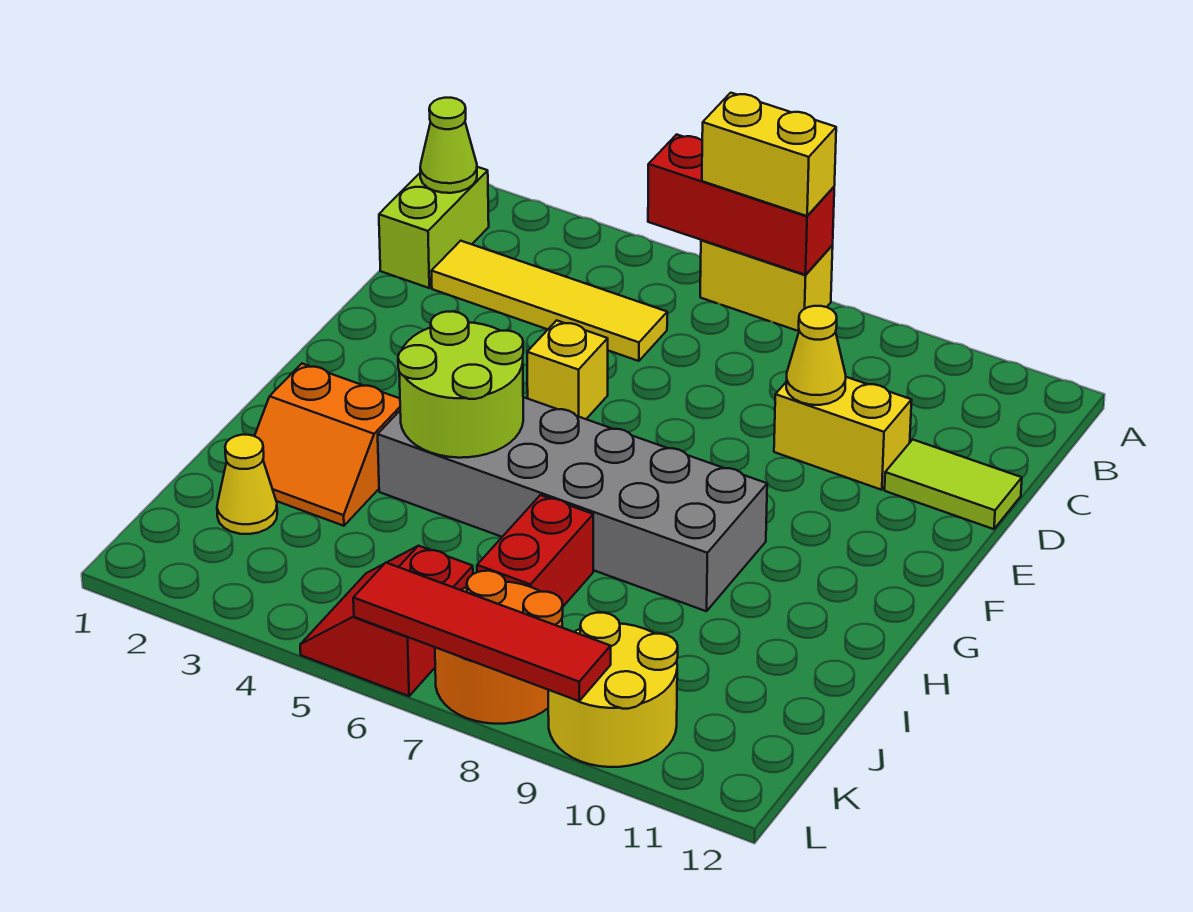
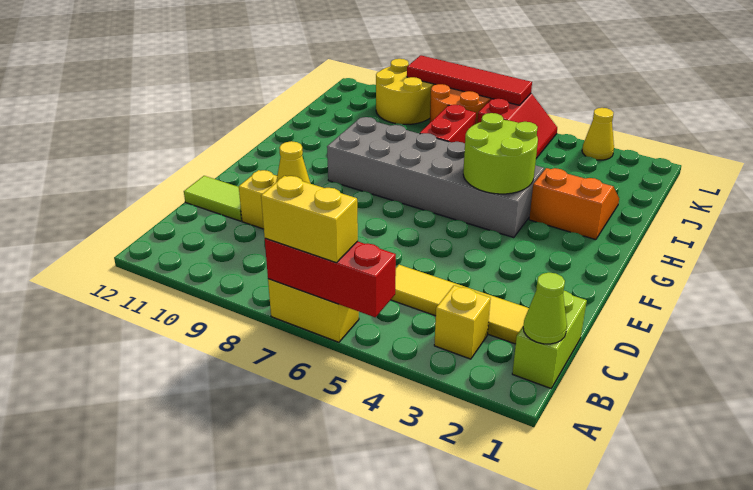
yellow 1x1 brick [527,320,608,419] -> yellow 1x1 brick moved to [434,285,491,359]
yellow 1x1 cone [217,435,277,534] -> yellow 1x1 cone moved to [582,108,614,160]

